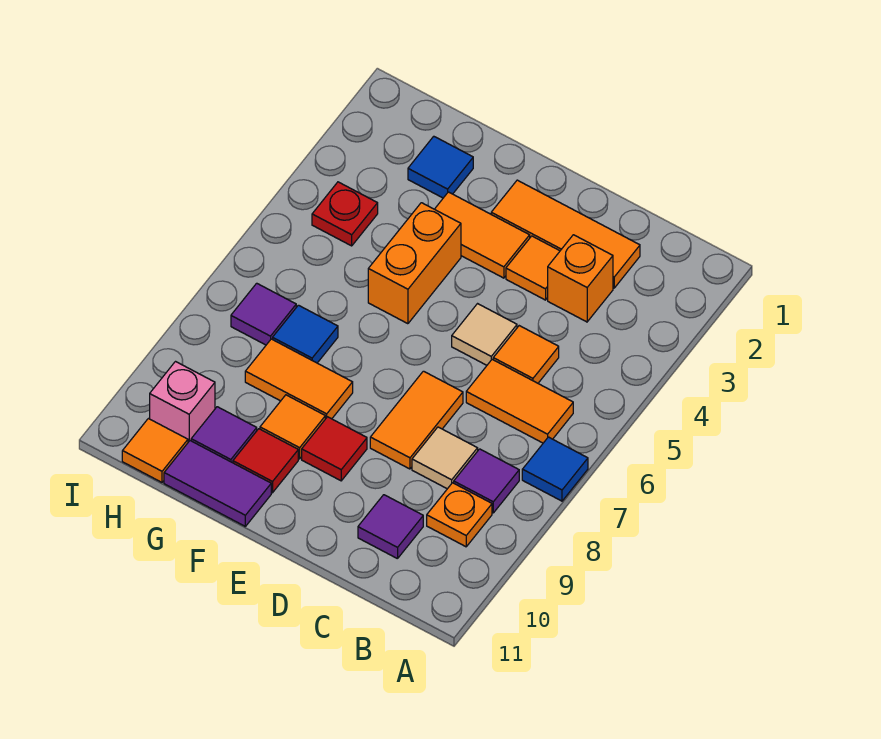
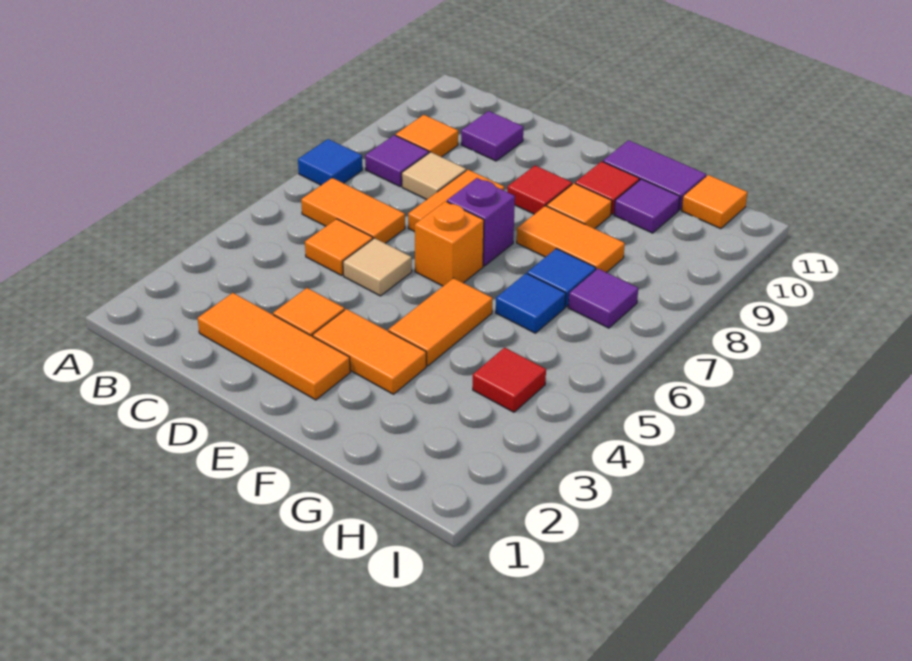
orange 1x1 plate [427,483,492,547] -> orange 1x1 tile [396,115,458,157]
orange 1x1 brick [548,235,613,322] -> orange 1x1 brick moved to [415,201,484,286]
none -> purple 1x1 brick [447,178,515,266]
orange 1x2 brick [368,203,461,324] -> orange 1x2 tile [388,278,493,366]
blue 1x1 tile [408,136,473,198] -> blue 1x1 tile moved to [496,273,566,333]
red 1x1 plate [312,182,378,246] -> red 1x1 tile [473,348,546,412]
pink 1x1 brick [150,362,215,442] -> none

